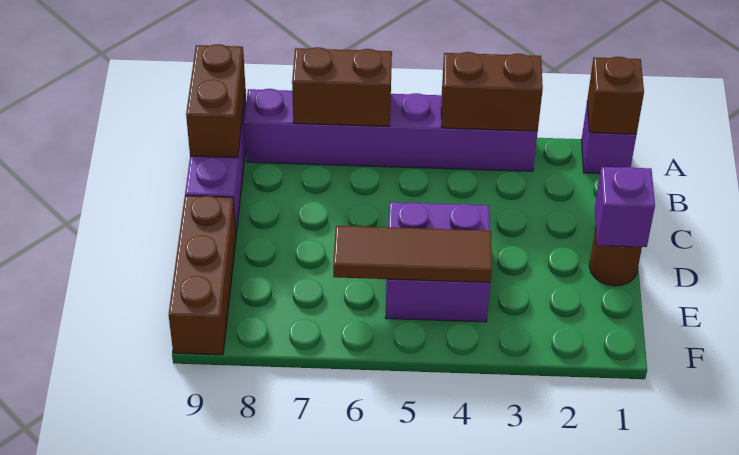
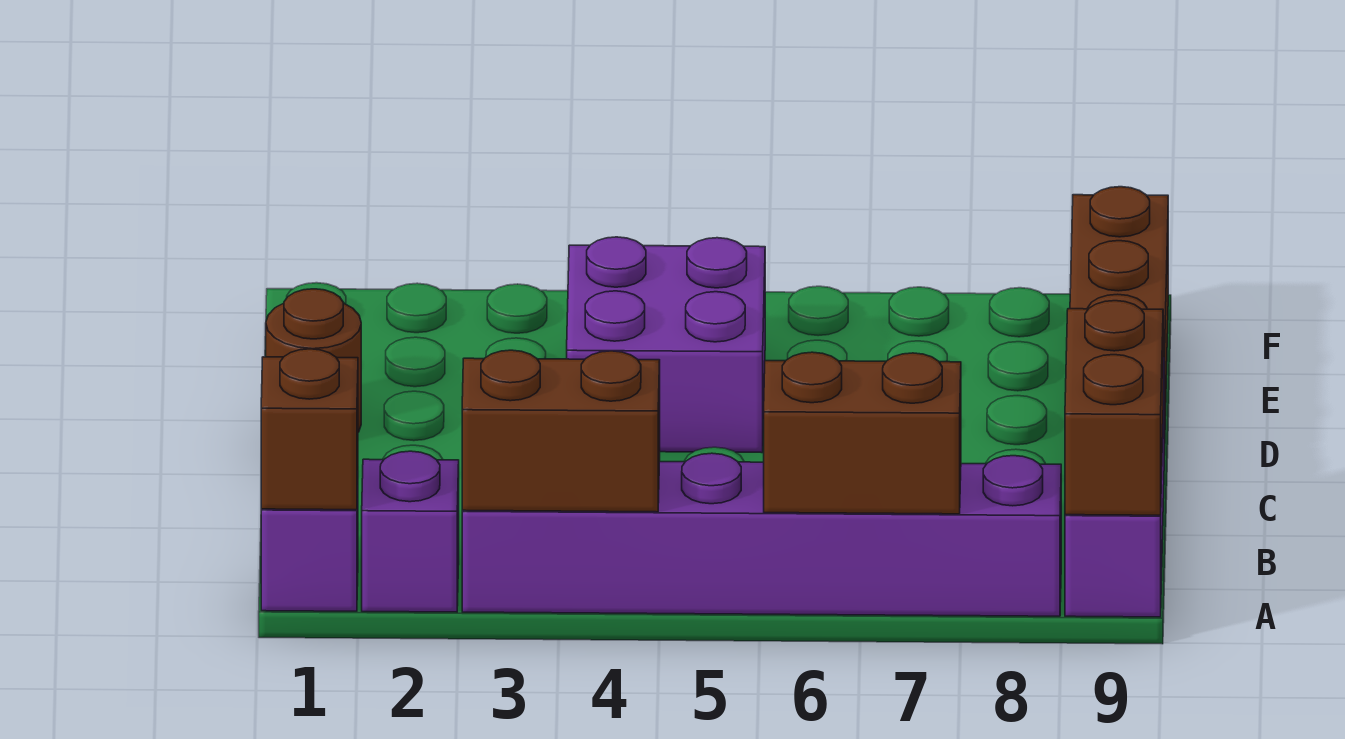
purple 1x1 brick [595,167,655,247] -> purple 1x1 brick moved to [362,451,459,612]
brown 1x3 tile [333,226,492,283] -> none

